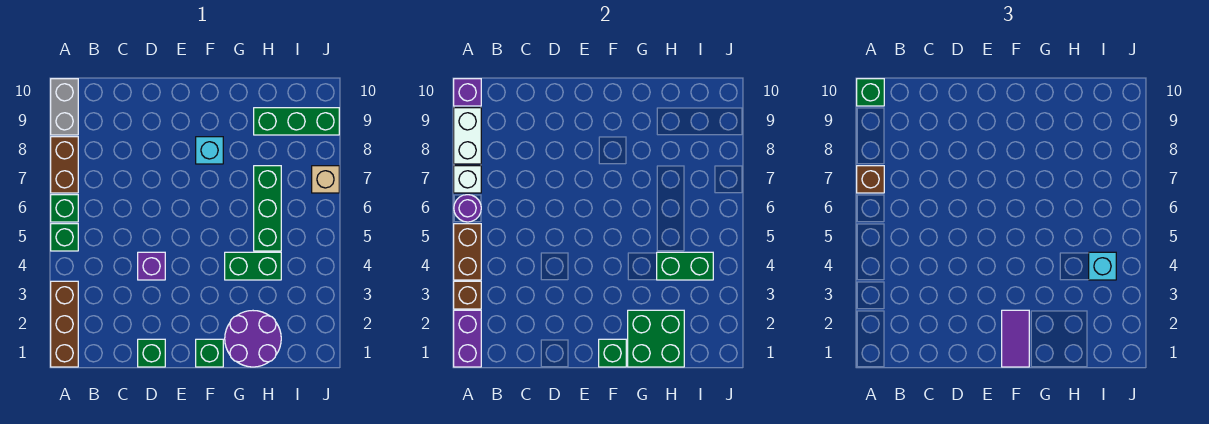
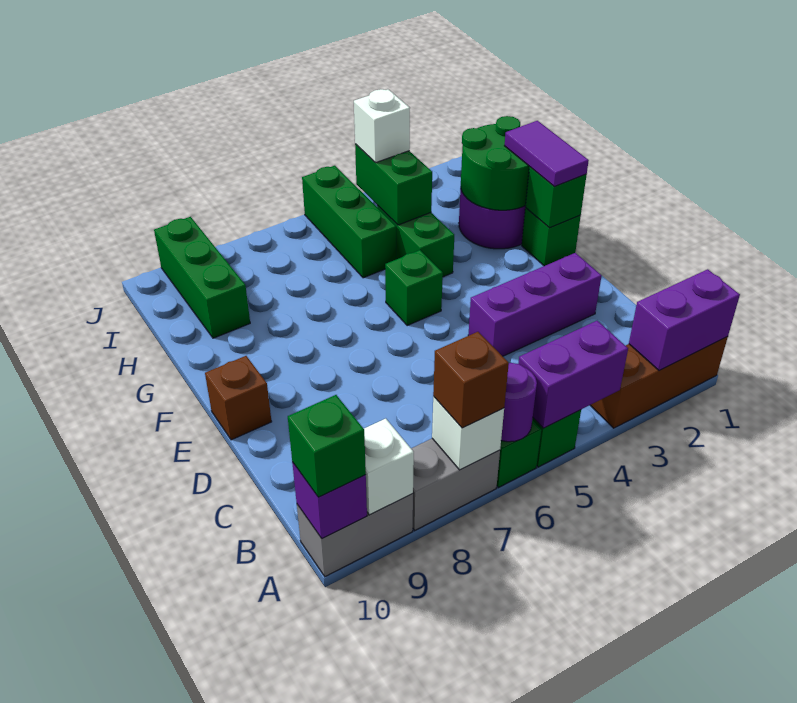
brown 1x1 brick [454,281,481,309] -> brown 1x1 brick moved to [205,356,272,440]
brown 1x2 brick [454,224,481,280] -> purple 1x2 brick [518,321,628,428]
brown 1x2 brick [51,137,78,193] -> grey 1x2 brick [411,439,500,530]
white 1x2 brick [454,108,481,164] -> white 1x1 brick [364,419,414,515]
green 1x1 brick [138,339,165,367] -> green 1x1 brick moved to [385,250,443,325]
purple 1x1 brick [138,252,165,280] -> purple 1x3 brick [468,253,602,356]
purple 1x2 tile [1002,310,1029,367] -> purple 1x2 tile turned to [505,121,589,186]
cyan 1x1 brick [196,137,223,164] -> none
green 2x2 brick [628,310,684,367] -> green 2x2 round brick [461,116,530,210]
green 1x3 brick [254,166,281,251] -> green 1x3 brick turned to [302,166,396,278]
cyan 1x1 brick [1089,252,1116,280] -> white 1x1 brick [354,89,410,162]
tan 1x1 brick [312,166,339,193] -> none

